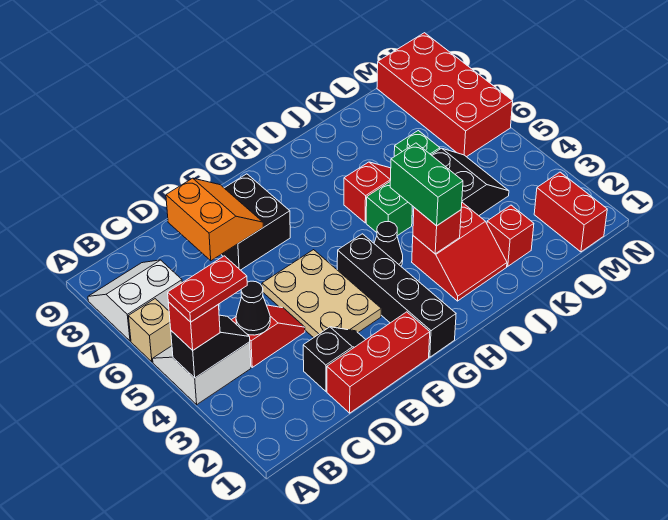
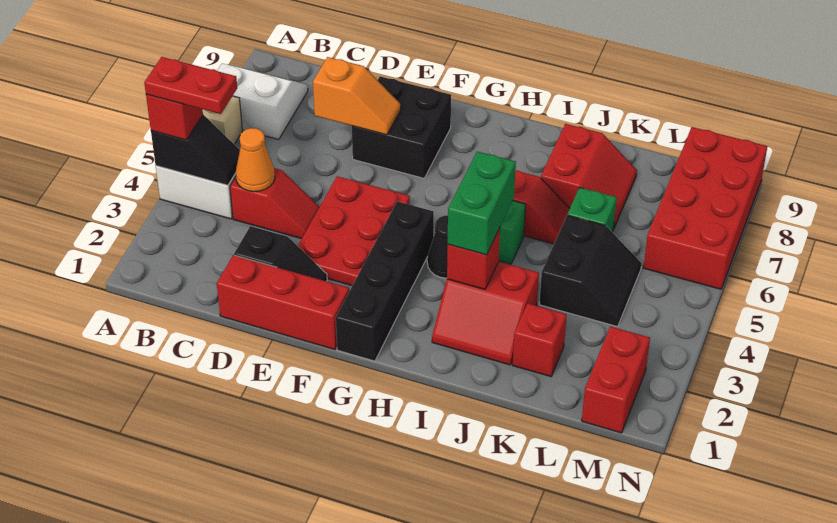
black 1x1 cone [236,281,270,335] -> orange 1x1 cone [235,128,275,192]
orange 2x2 slope [166,178,263,261] -> orange 1x2 slope [313,57,401,135]
tan 2x3 plate [262,250,381,338] -> red 2x3 plate [298,176,410,286]
none -> red 2x2 slope [541,124,637,228]

